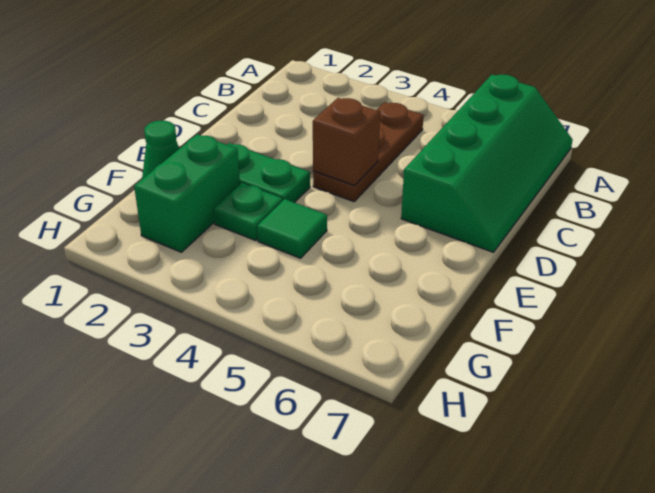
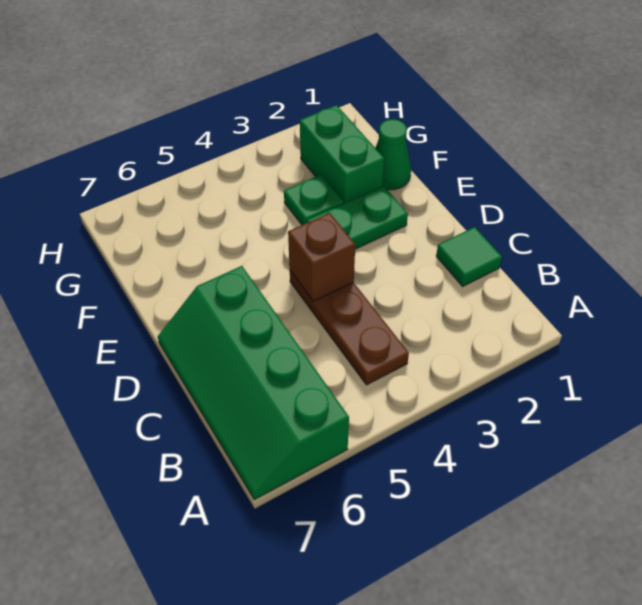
green 1x1 tile [257,199,327,258] -> green 1x1 tile moved to [436,227,502,286]

